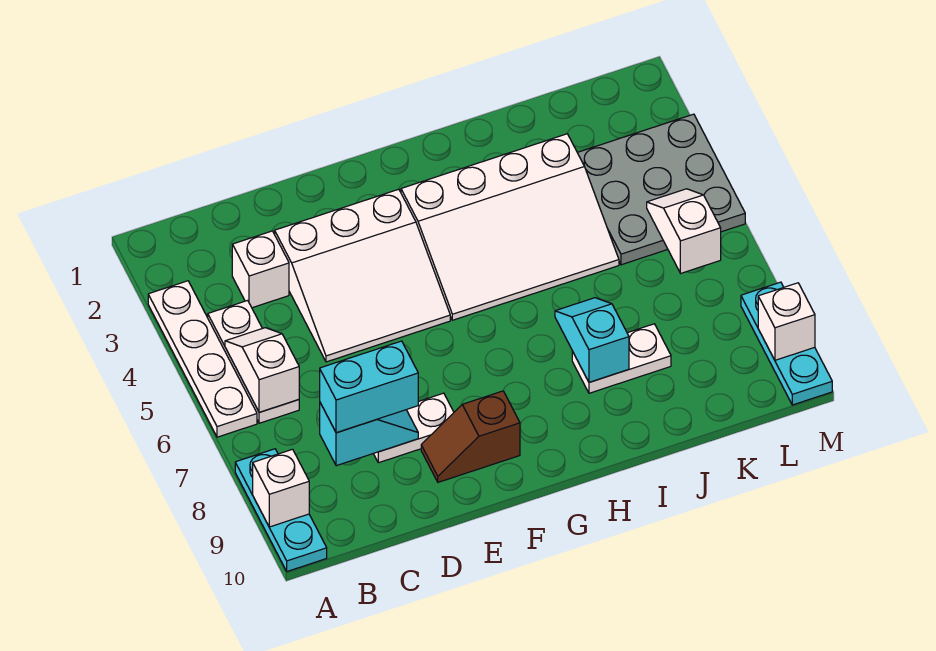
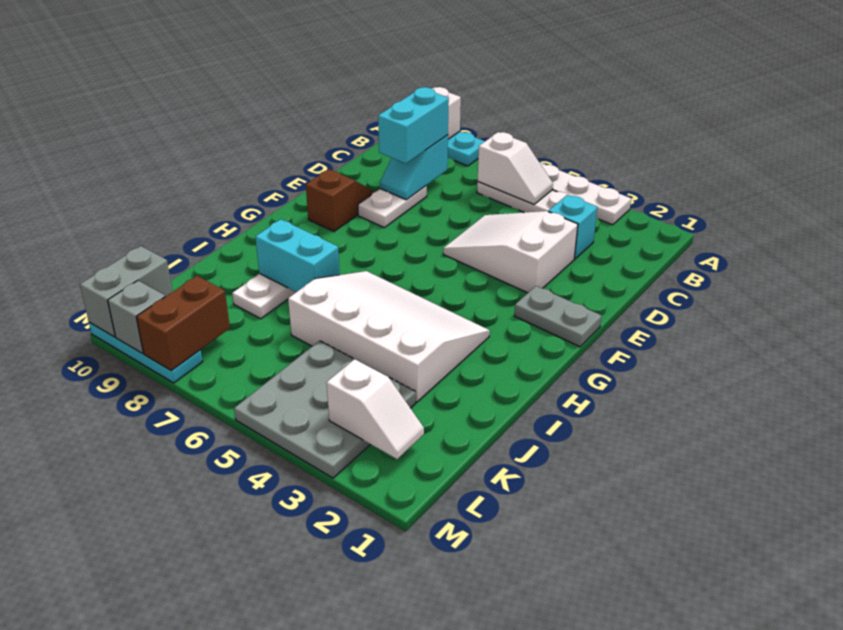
white 1x1 brick [232,231,289,308] -> cyan 1x1 brick [548,195,597,259]
white 3x3 slope [275,189,450,362] -> white 2x3 slope [443,211,578,293]
none -> grey 1x2 plate [514,286,602,347]
white 3x4 slope [401,134,619,320] -> white 3x4 slope turned to [288,271,490,402]
cyan 1x2 slope [555,298,629,382] -> cyan 1x2 brick [255,219,340,292]
white 1x2 slope [647,189,721,273] -> white 1x2 slope moved to [327,359,424,459]
none -> brown 1x2 brick [136,276,230,371]
none -> grey 1x2 brick [80,246,172,337]
white 1x1 brick [758,283,815,360] -> grey 1x1 brick [108,281,165,353]

